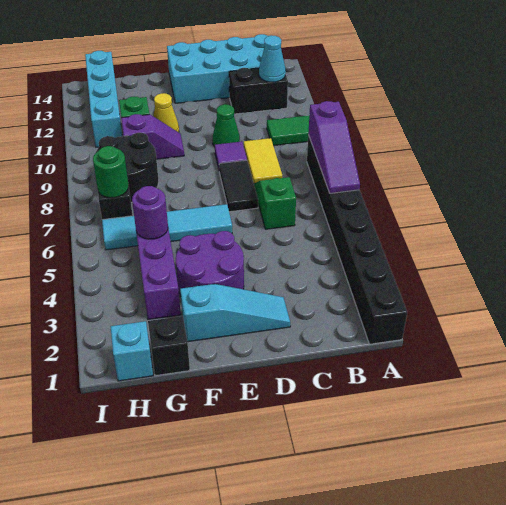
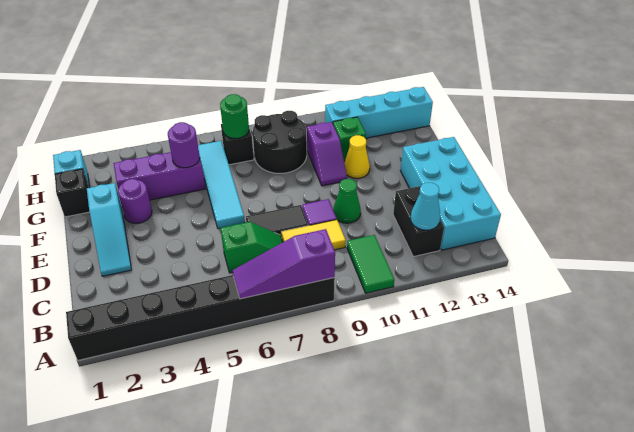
purple 2x2 round brick [176,231,244,296] -> purple 1x1 round brick [118,179,152,223]

